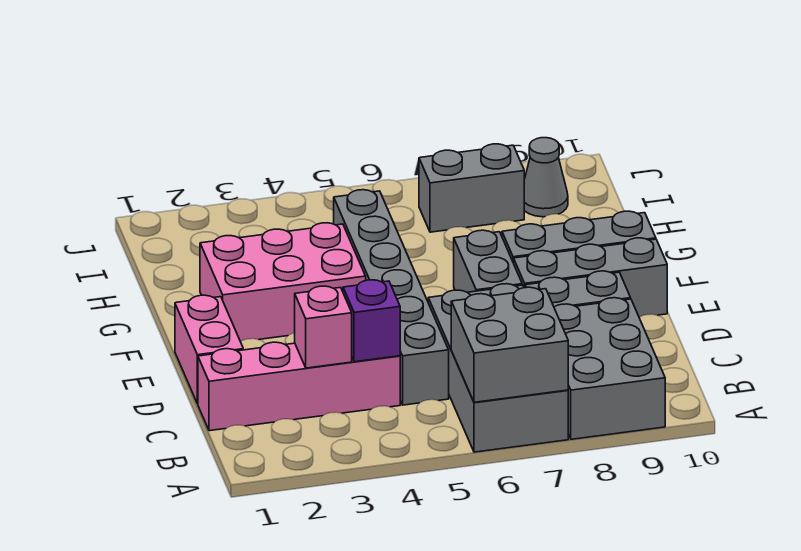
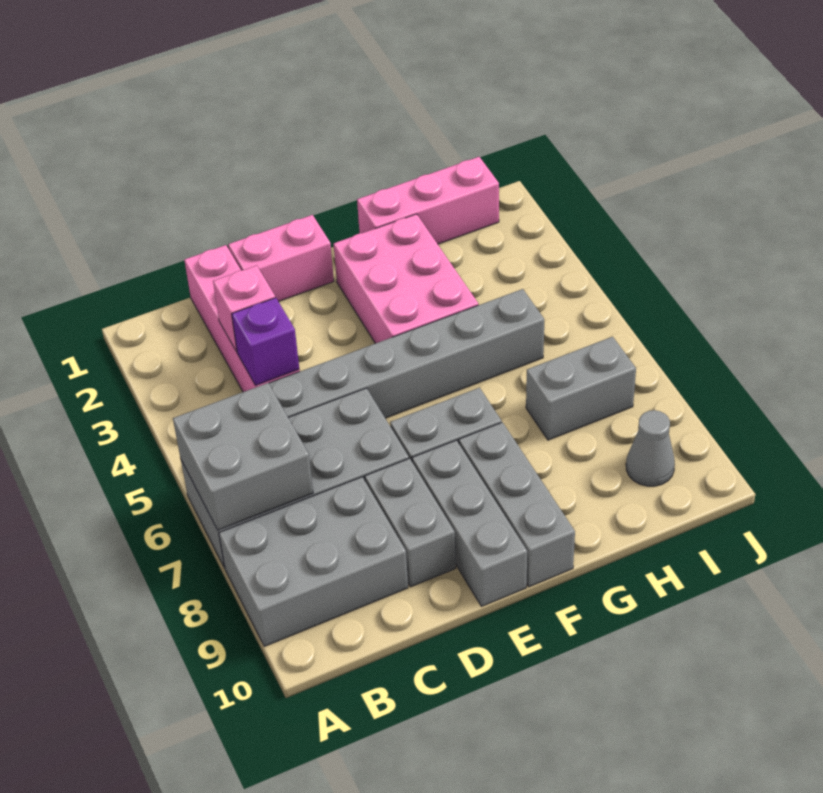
none -> pink 1x3 brick [357,157,499,244]
grey 1x2 brick [419,144,524,232] -> grey 1x2 brick turned to [526,337,636,440]

